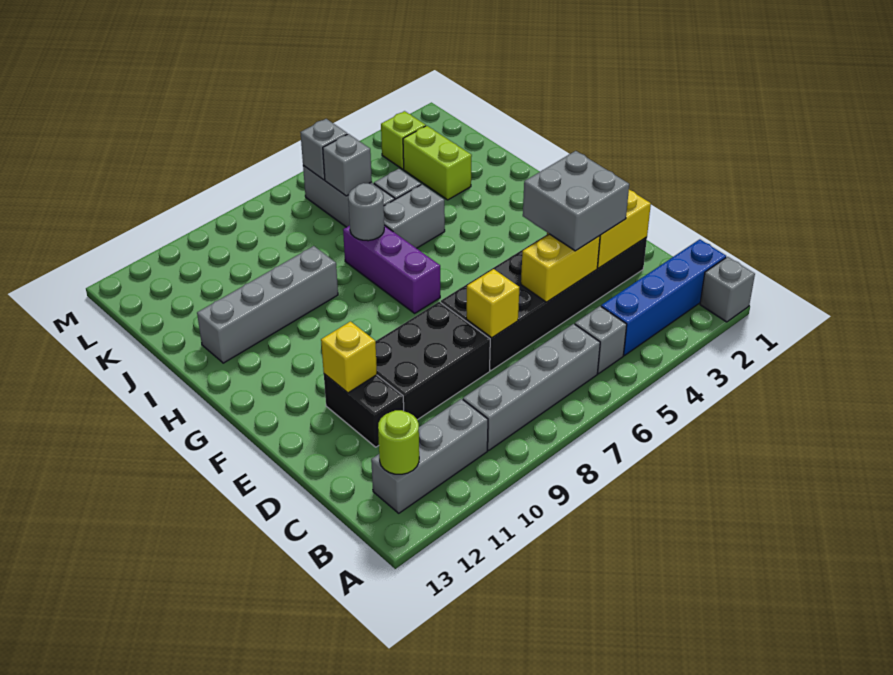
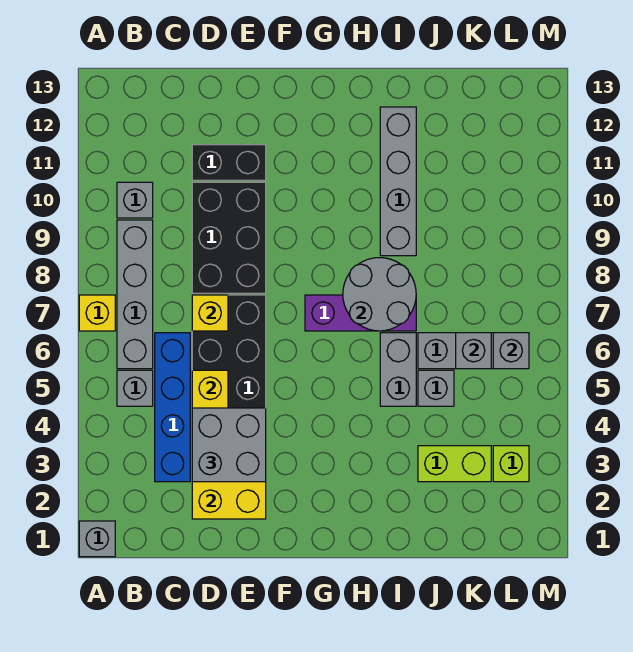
blue 1x4 brick [601,239,726,356] -> blue 1x4 brick moved to [155,333,190,482]
grey 1x3 brick [371,399,488,513] -> grey 1x1 brick [117,182,153,218]
lime 1x1 round brick [378,410,419,474] -> none
yellow 1x1 brick [321,321,377,393] -> yellow 1x1 brick moved to [79,295,115,331]
grey 1x1 round brick [348,183,384,241] -> grey 2x2 round brick [343,258,416,331]

